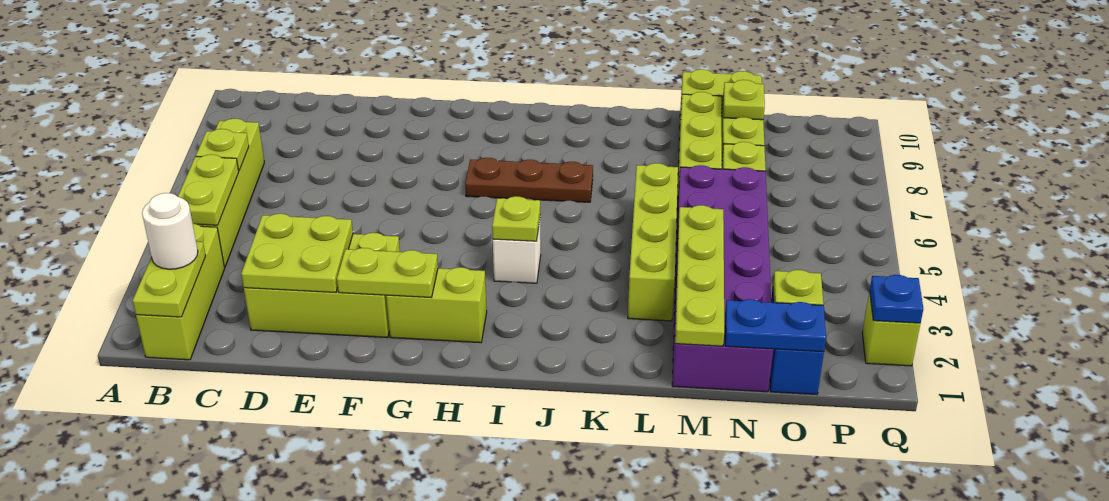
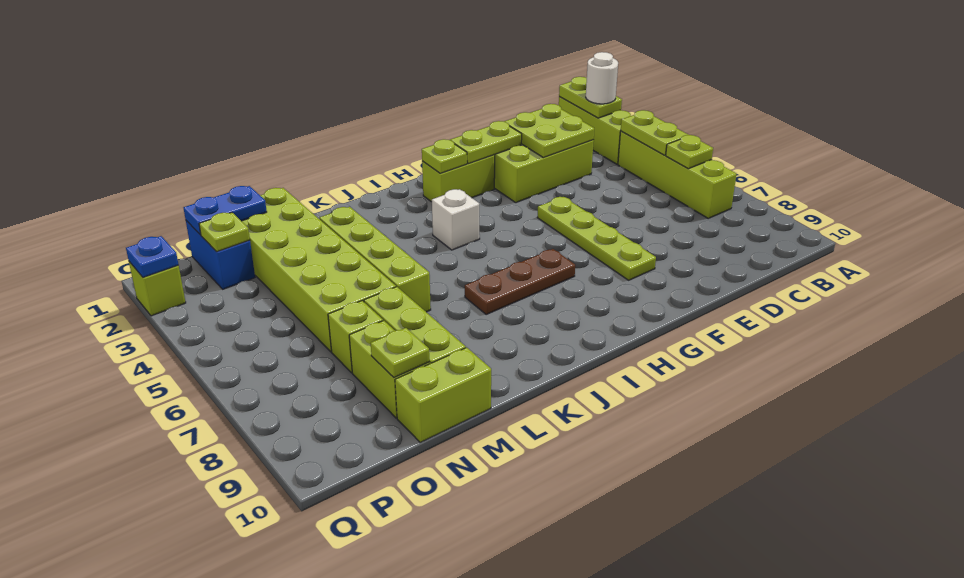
lime 1x1 plate [492,196,540,241] -> lime 1x1 plate moved to [422,139,467,173]
purple 2x6 brick [672,165,773,392] -> lime 2x6 brick [242,188,396,352]
lime 1x4 plate [675,205,724,346] -> lime 1x4 plate moved to [537,197,656,280]

